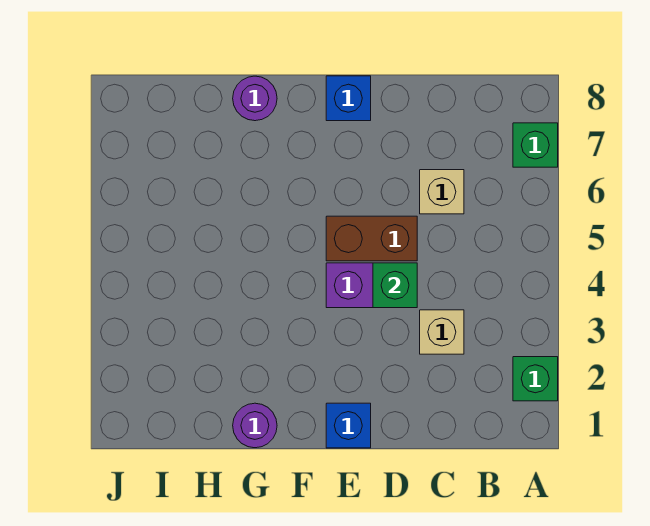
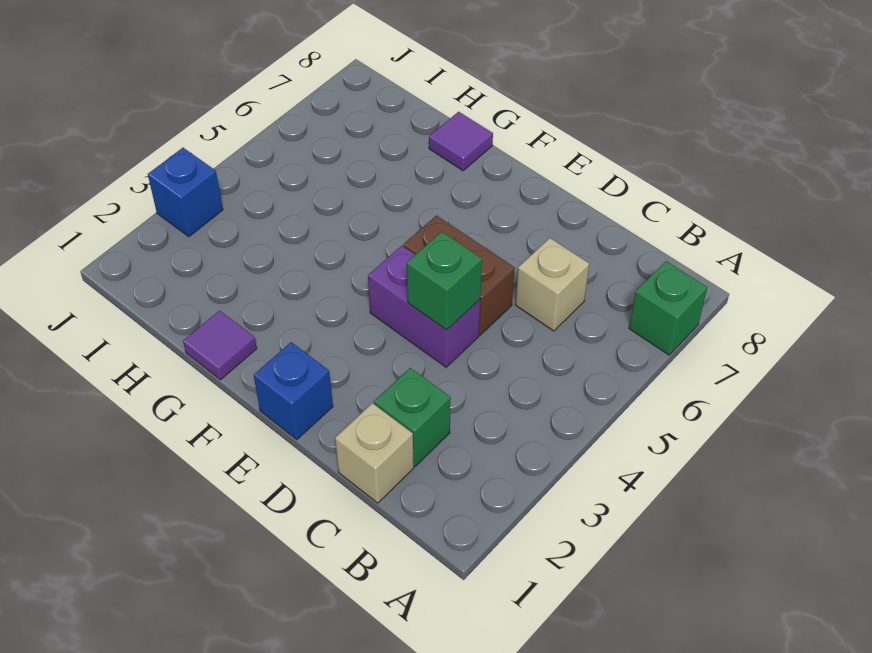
green 1x1 brick [513,357,558,401] -> green 1x1 brick moved to [374,368,451,466]
tan 1x1 brick [420,310,464,354] -> tan 1x1 brick moved to [335,403,414,503]
blue 1x1 brick [326,76,371,121] -> blue 1x1 brick moved to [148,148,223,237]
purple 1x1 round brick [233,403,277,448] -> purple 1x1 tile [183,311,257,380]
purple 1x1 round brick [233,76,277,121] -> purple 1x1 tile [429,112,493,171]

